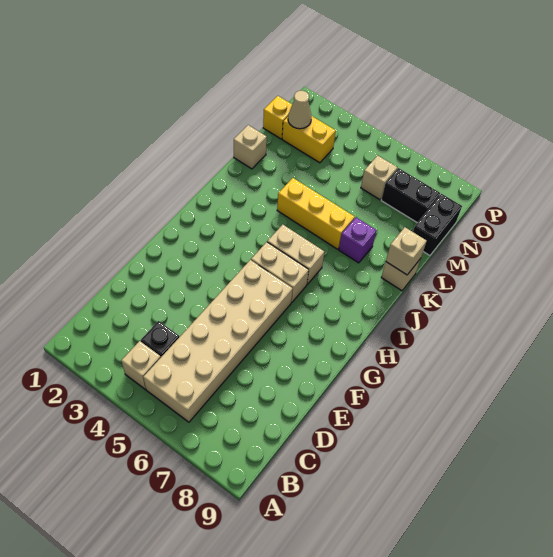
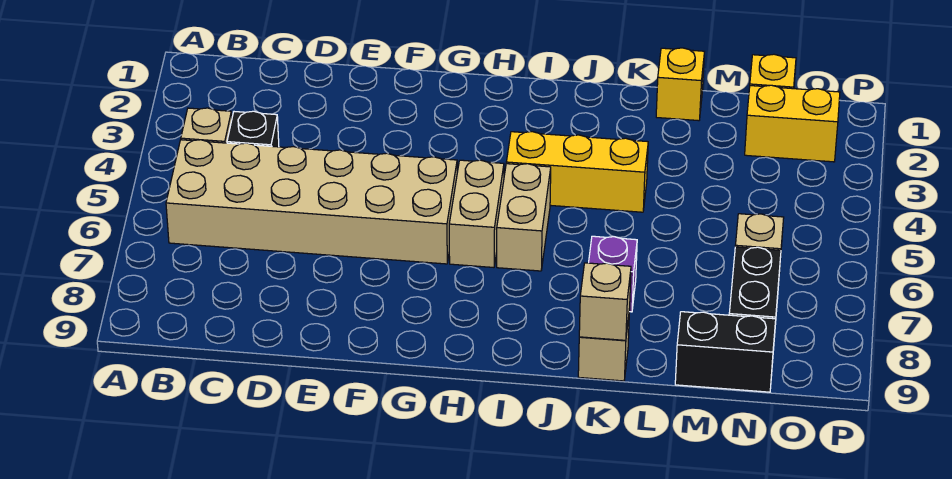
yellow 1x3 brick [277,178,355,249] -> yellow 1x3 brick turned to [506,132,648,212]
tan 1x1 brick [234,125,267,169] -> yellow 1x1 brick [656,48,704,121]
yellow 1x2 brick [282,116,336,163] -> yellow 1x2 brick turned to [745,85,840,162]
tan 1x1 cone [288,91,312,129] -> none

